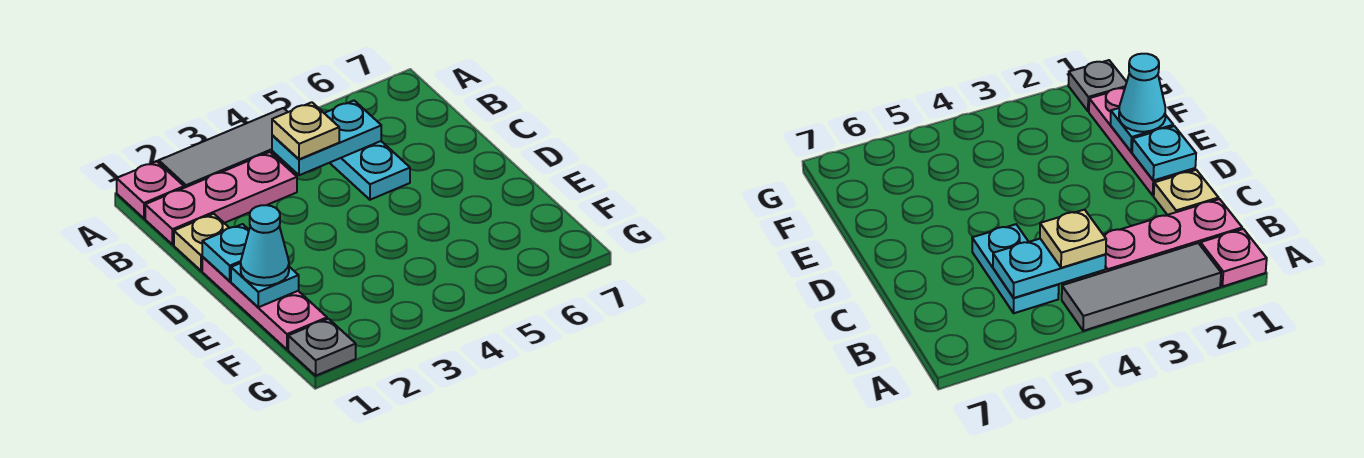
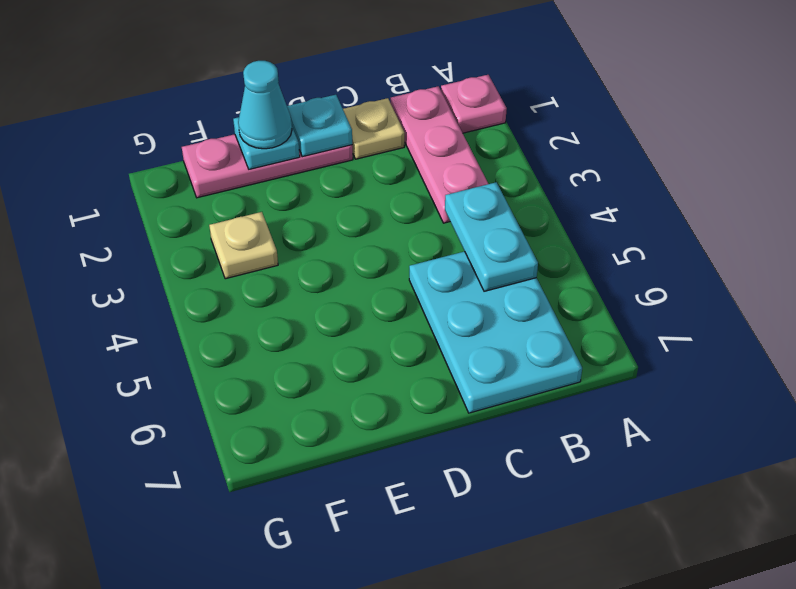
grey 1x3 tile [159,108,287,188] -> none
tan 1x1 plate [272,102,339,159] -> tan 1x1 plate moved to [209,212,278,279]
cyan 1x2 plate [330,141,410,200] -> cyan 2x3 plate [409,251,582,413]
grey 1x1 plate [288,319,356,376] -> none

